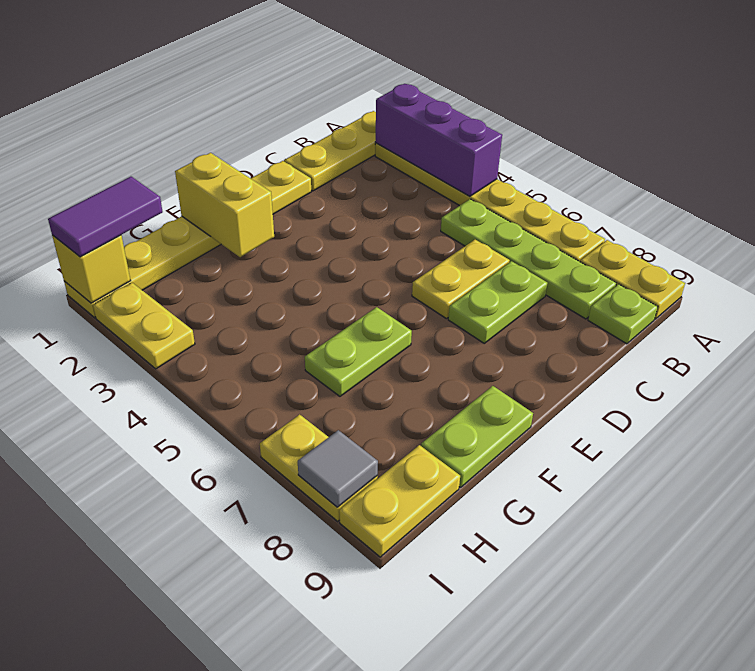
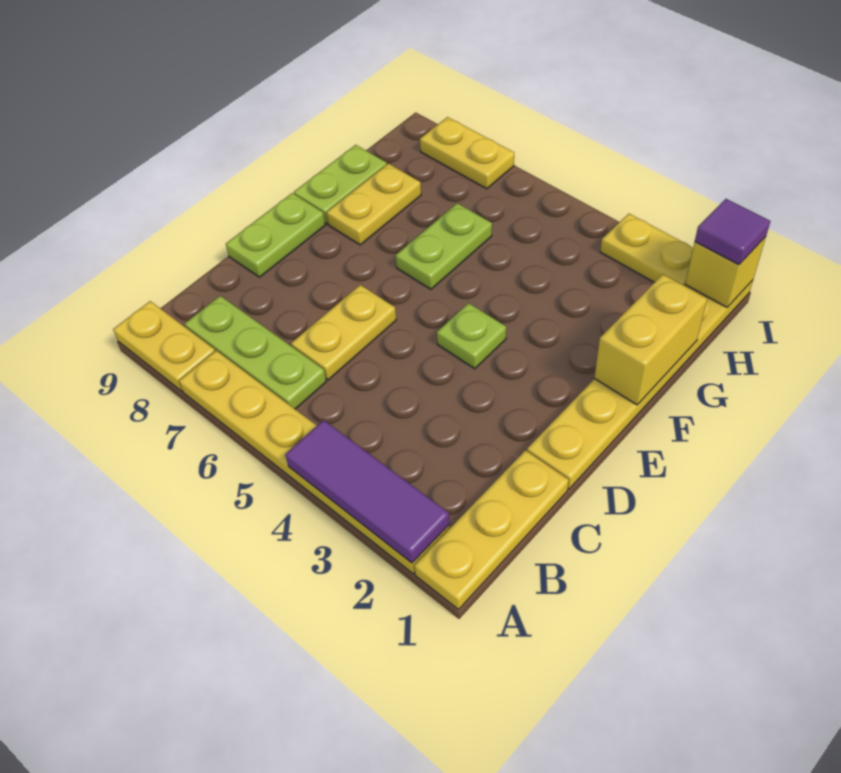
purple 1x3 brick [375,84,502,196] -> purple 1x3 tile [285,420,450,563]
lime 1x4 plate [441,199,616,319] -> lime 1x3 plate [185,296,326,409]
lime 1x1 plate [588,284,658,344] -> lime 1x1 plate moved to [437,303,506,369]
lime 1x2 plate [448,261,548,343] -> lime 1x2 plate moved to [226,193,325,277]
yellow 1x2 brick [175,153,274,257] -> yellow 1x2 brick turned to [594,274,707,405]
purple 1x2 tile [48,177,163,257] -> purple 1x1 tile [695,199,770,265]
yellow 1x2 plate [339,445,460,557] -> yellow 1x2 plate moved to [326,163,421,245]
grey 1x1 tile [298,430,378,507] -> none

